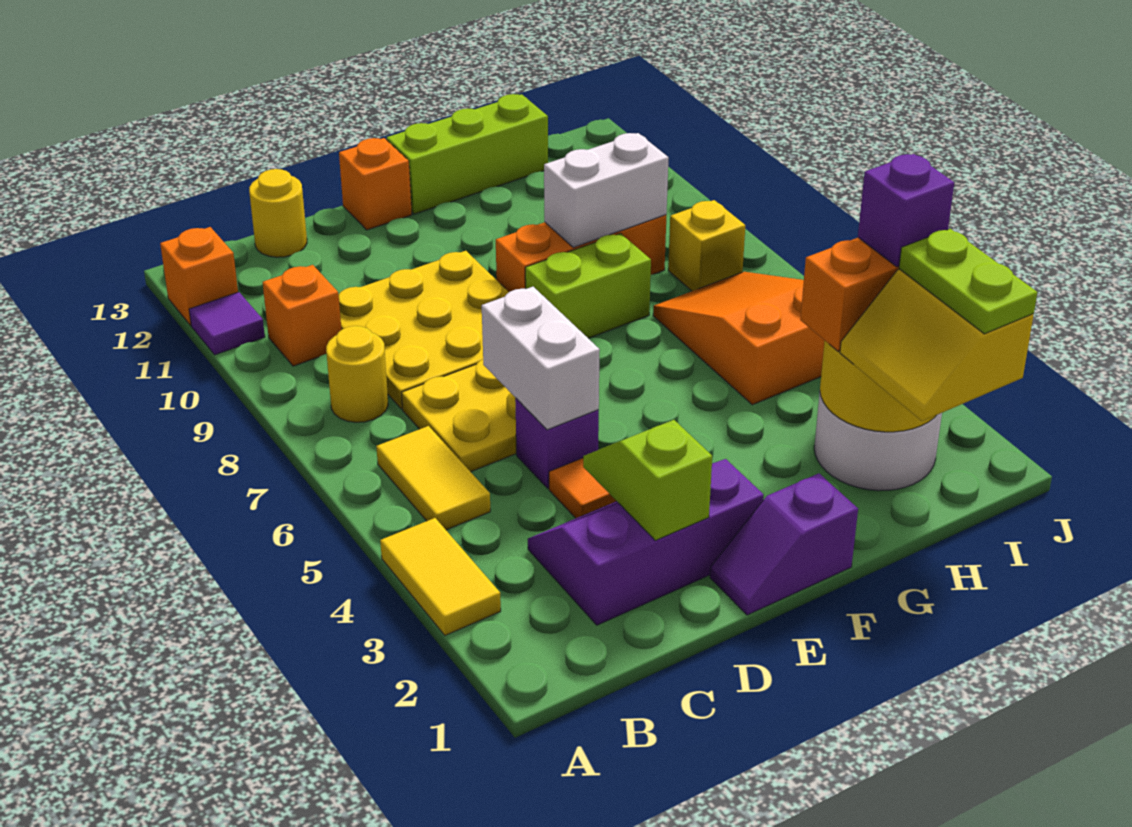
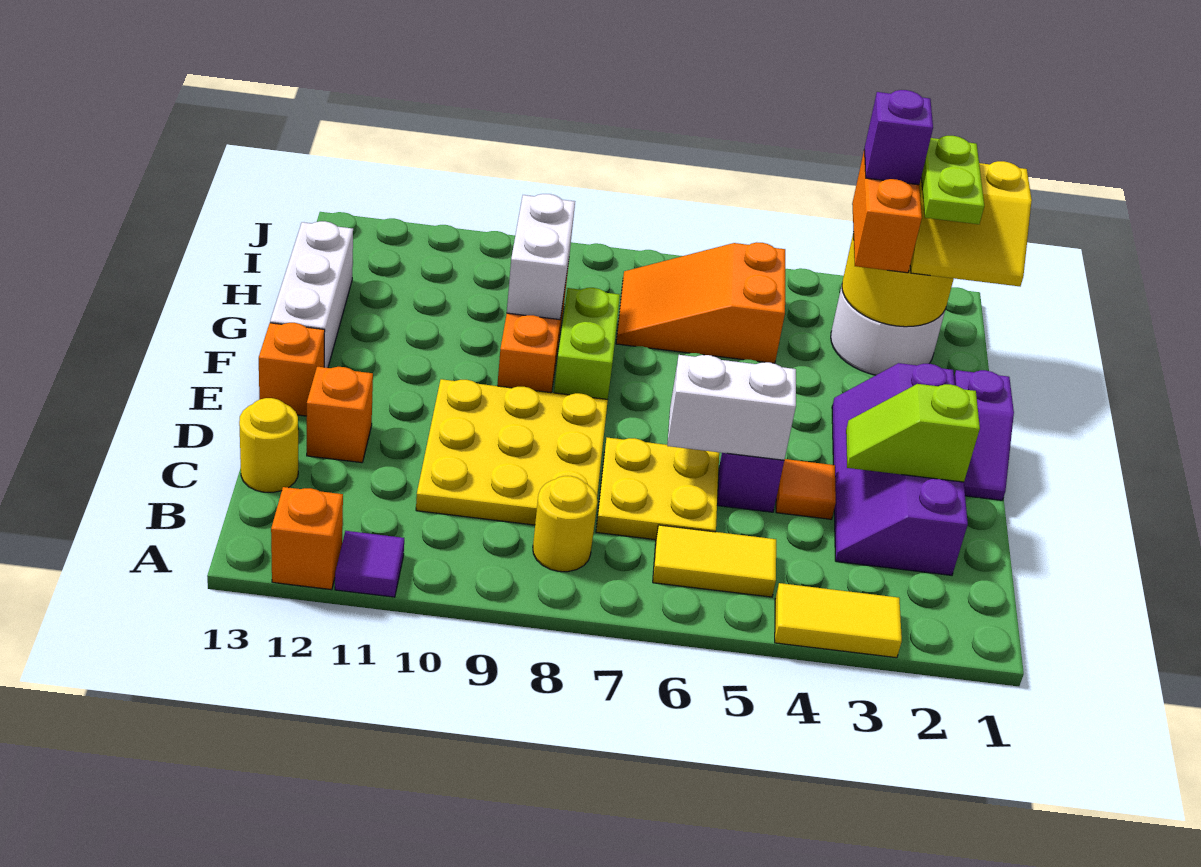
orange 1x1 brick [263,265,341,366] -> orange 1x1 brick moved to [307,367,373,463]
purple 2x3 slope [528,459,764,625] -> purple 2x4 slope [832,363,968,575]
lime 1x3 brick [387,94,548,214] -> white 1x3 brick [270,221,353,368]
lime 1x2 plate [899,229,1038,334] -> lime 1x2 plate turned to [921,136,984,224]
yellow 1x1 brick [668,200,745,291] -> none

